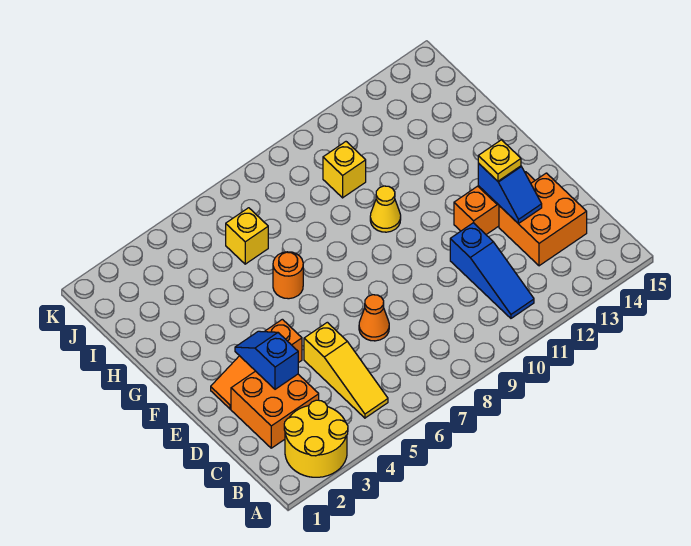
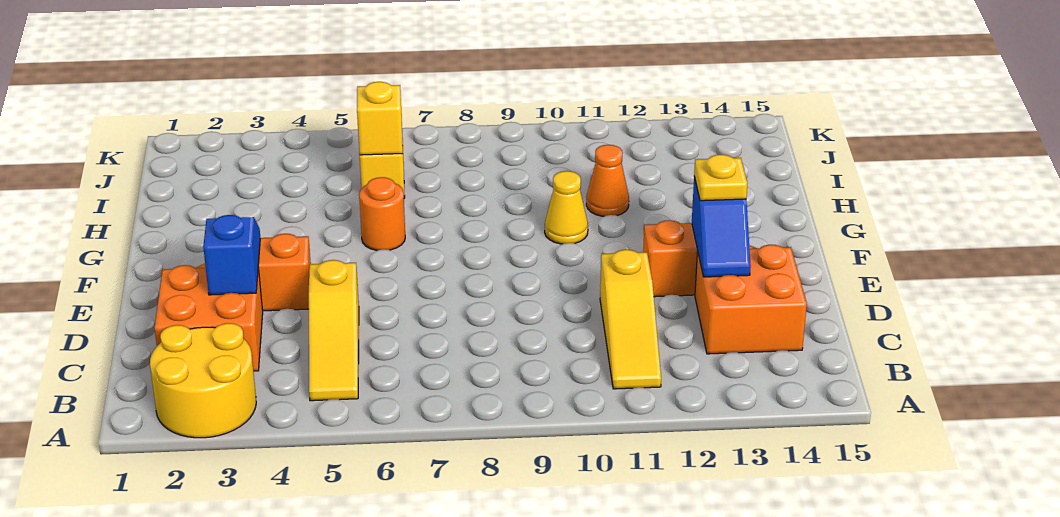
blue 1x3 slope [450,223,534,318] -> yellow 1x3 slope [600,250,661,389]
orange 1x1 cone [359,295,389,341] -> orange 1x1 cone moved to [586,145,629,216]
yellow 1x1 brick [323,142,366,198] -> yellow 1x1 brick moved to [357,82,403,155]

